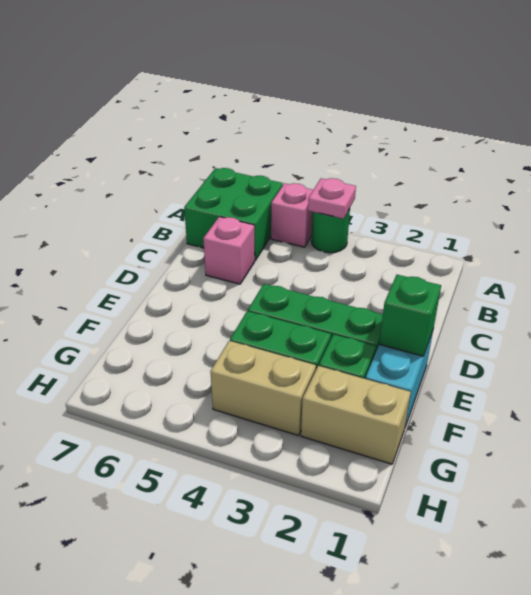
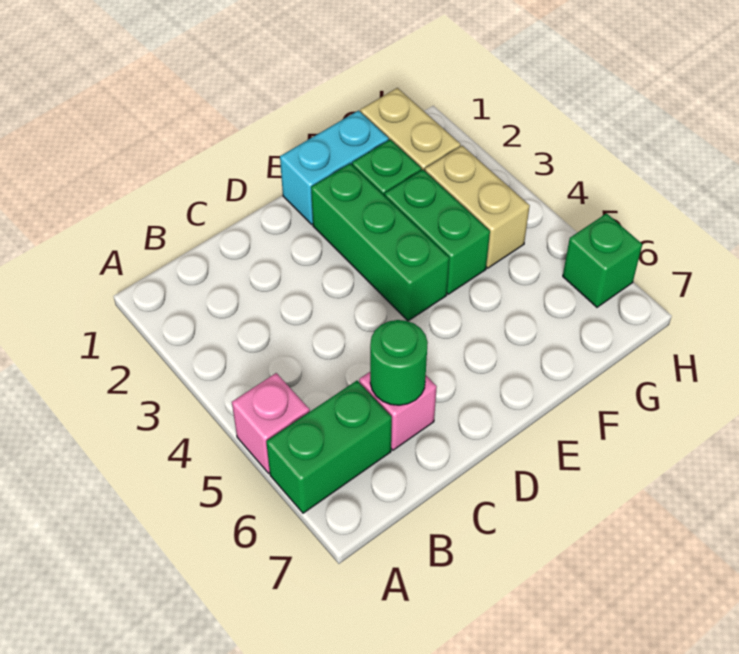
green 1x1 round brick [311,208,350,253] -> green 1x1 round brick moved to [370,320,428,405]
pink 1x1 plate [308,178,356,219] -> none
green 2x2 brick [184,168,283,260] -> green 1x2 brick [266,381,392,513]
green 1x1 brick [379,275,441,356] -> green 1x1 brick moved to [563,213,642,307]

